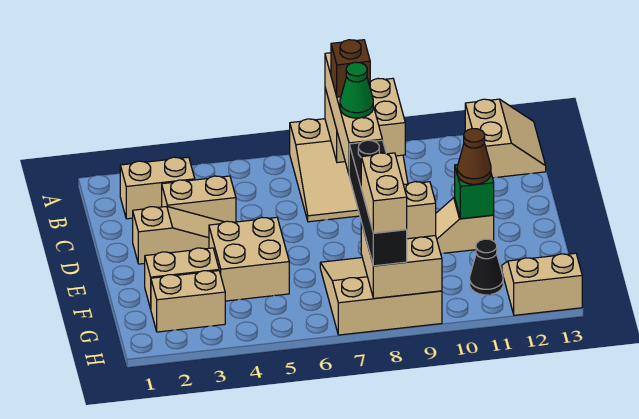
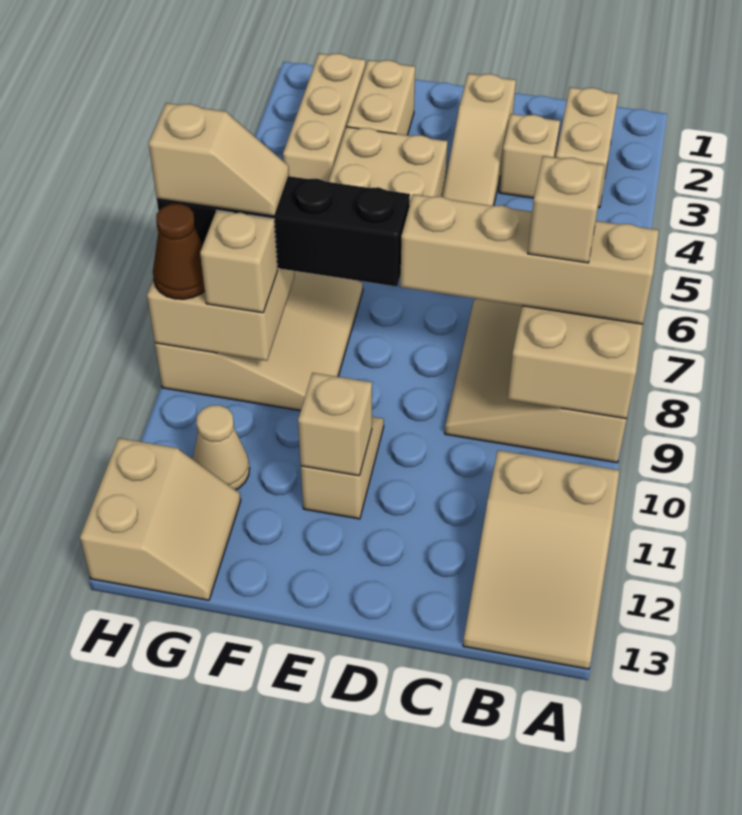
tan 2x2 slope [465,99,546,178] -> tan 2x3 slope [463,450,620,669]
brown 1x1 brick [331,40,370,97] -> tan 1x1 brick [528,156,604,263]
tan 1x2 brick [162,176,236,222] -> tan 1x1 brick [499,114,560,198]
green 1x1 cone [340,62,373,118] -> none
green 1x1 brick [455,165,494,219] -> tan 1x1 brick [298,373,372,476]
brown 1x1 cone [457,129,491,184] -> brown 1x1 cone moved to [153,204,205,299]
tan 1x2 brick [151,271,225,332] -> tan 1x3 brick [283,53,366,182]
tan 1x2 brick [361,153,407,233] -> tan 1x2 slope [149,103,289,216]
black 1x1 cone [470,239,503,295] -> tan 1x1 cone [193,405,250,490]

